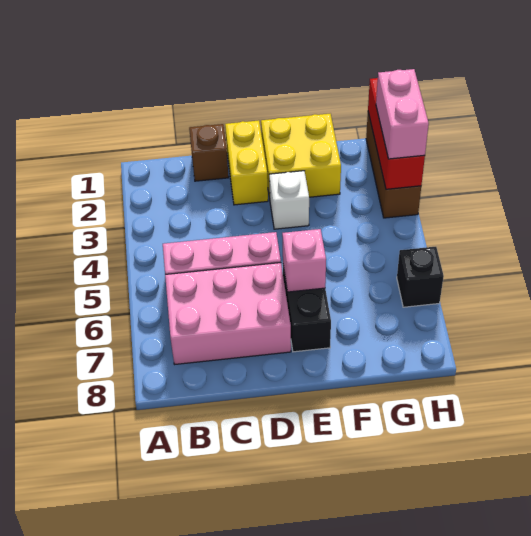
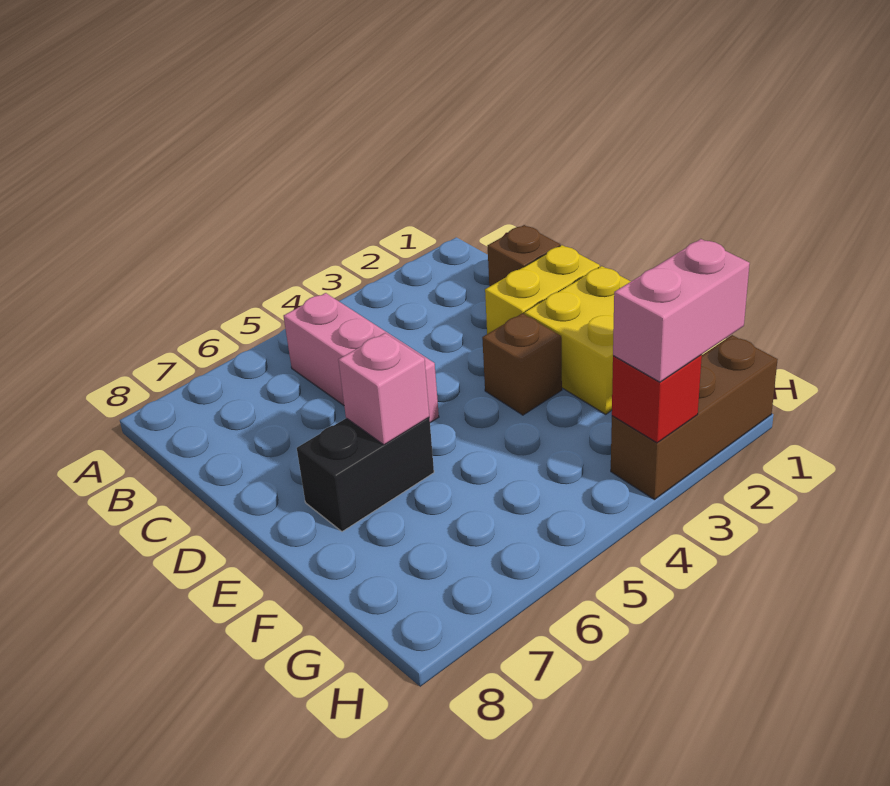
pink 2x3 brick [165,263,291,364] -> none
white 1x1 brick [269,171,309,229] -> brown 1x1 brick [482,313,562,415]
red 1x3 brick [368,78,425,189] -> red 1x1 brick [612,355,702,443]
black 1x1 brick [397,247,444,307] -> none

